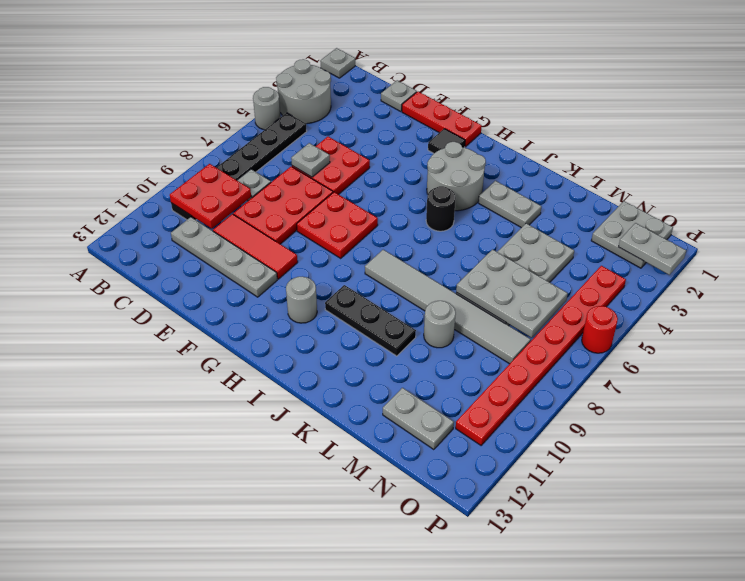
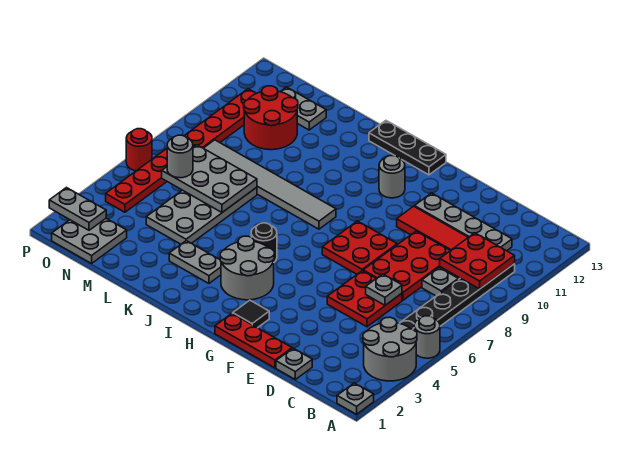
black 1x3 plate [325,285,416,356] -> black 1x3 plate moved to [369,121,446,175]
grey 1x1 round brick [424,301,456,348] -> grey 1x1 round brick moved to [167,135,193,178]
none -> red 2x2 round brick [244,86,298,150]

